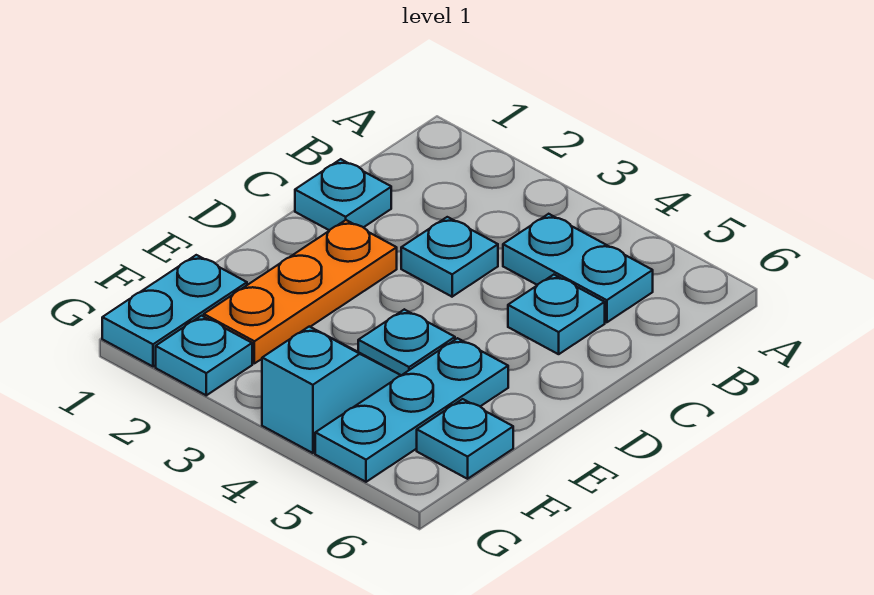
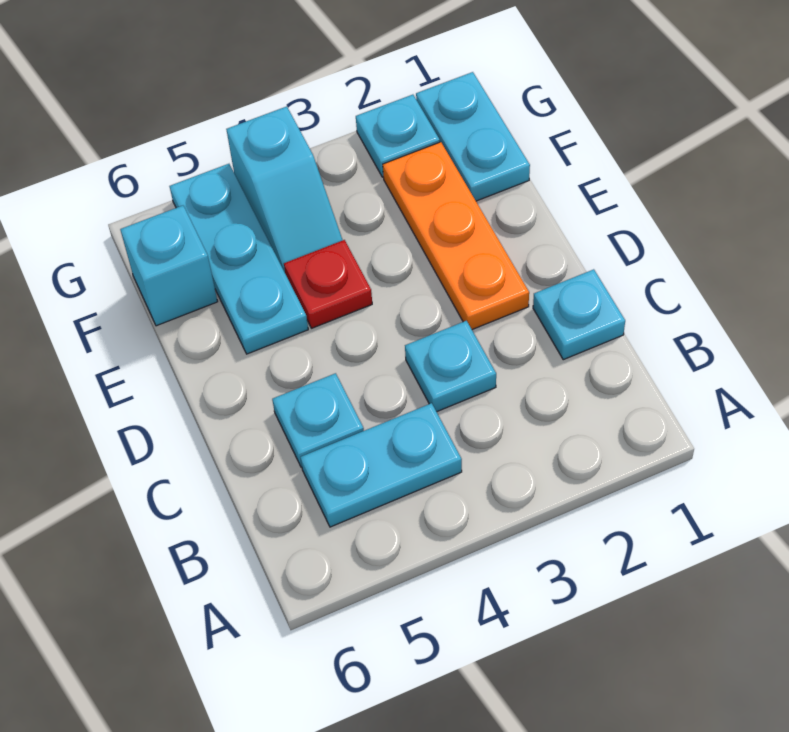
cyan 1x1 plate [358,309,455,375] -> red 1x1 plate [284,240,372,328]
cyan 1x1 plate [417,399,513,479] -> cyan 1x1 brick [120,206,218,326]

